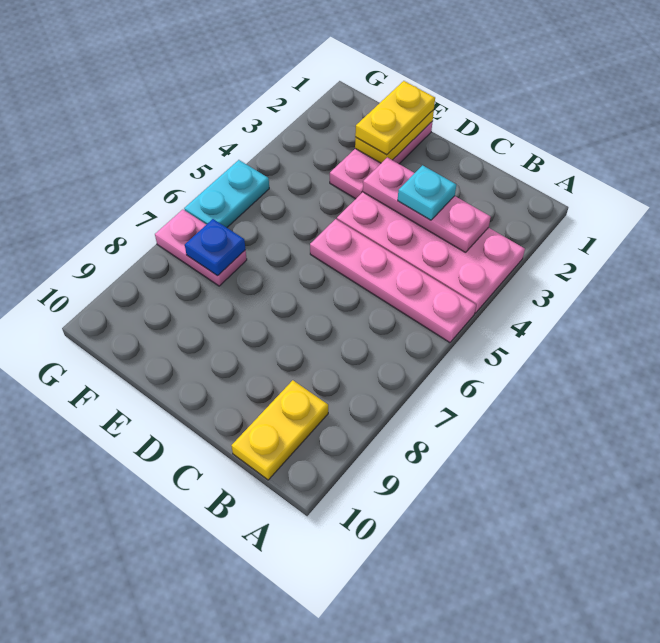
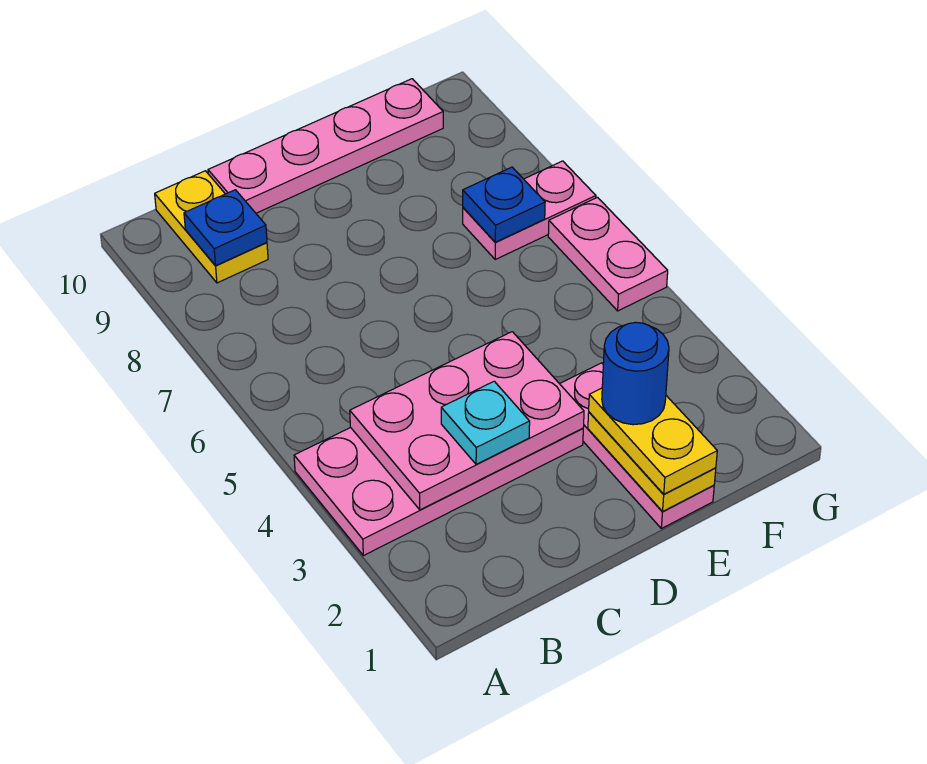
pink 1x4 plate [310,219,476,343] -> pink 1x4 plate moved to [208,79,443,213]
pink 1x3 plate [363,157,491,253] -> pink 2x3 plate [350,332,584,510]
none -> blue 1x1 plate [184,190,267,266]
none -> blue 1x1 round brick [602,322,669,425]
cyan 1x2 plate [184,160,269,228] -> pink 1x2 plate [548,197,668,311]

